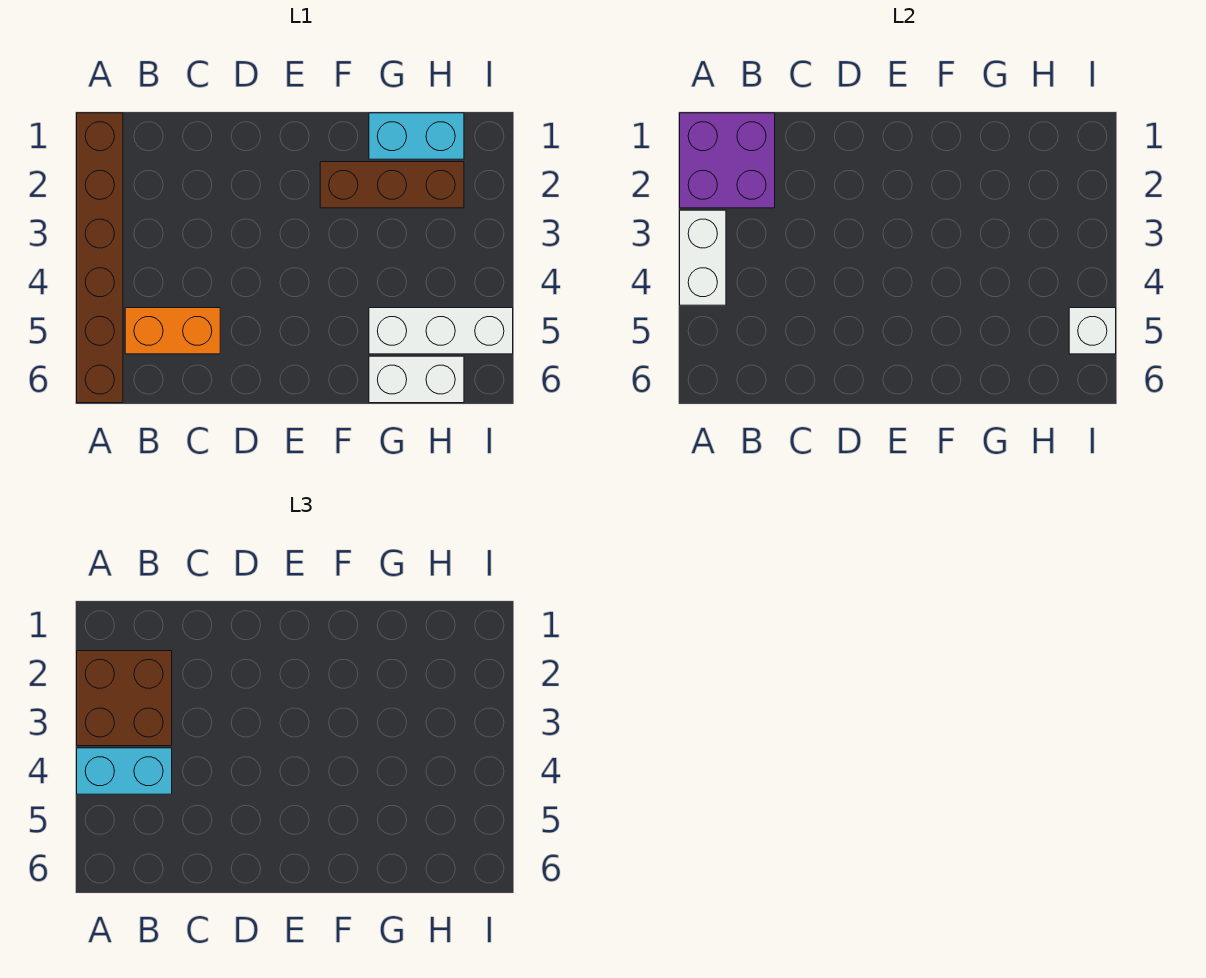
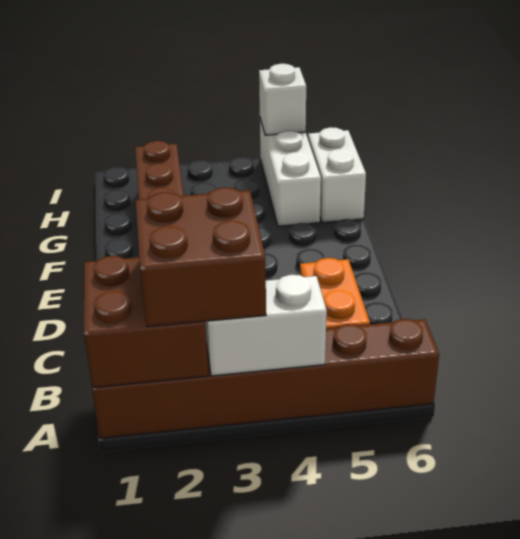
purple 2x2 brick [680,113,775,208] -> brown 2x2 brick [84,256,208,388]
cyan 1x2 brick [77,748,172,794] -> none
cyan 1x2 brick [369,113,464,159] -> none

